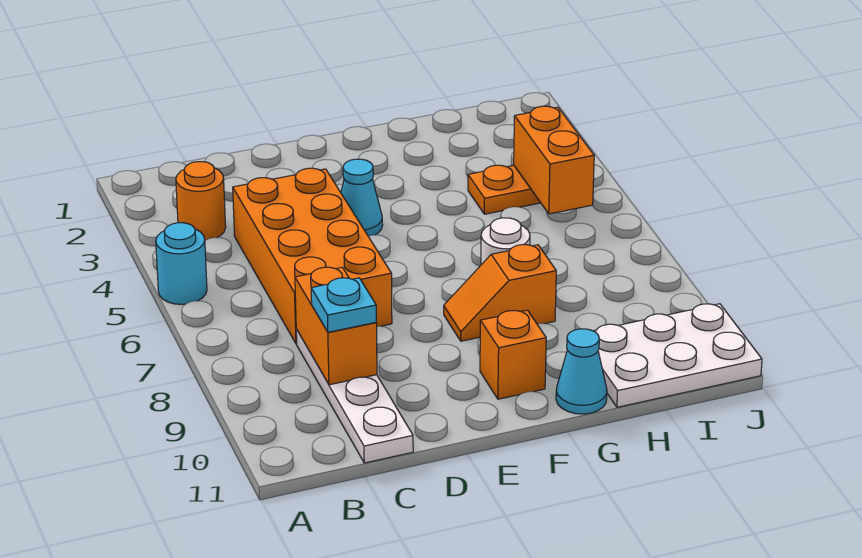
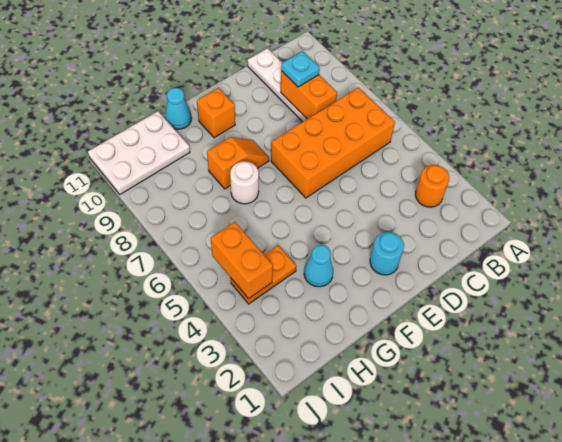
cyan 1x1 round brick [156,223,207,304] -> cyan 1x1 round brick moved to [370,232,404,275]
orange 2x4 brick [233,168,392,344] -> orange 2x4 brick turned to [271,87,395,198]
cyan 1x1 cone [341,159,382,236] -> cyan 1x1 cone moved to [304,245,333,287]

